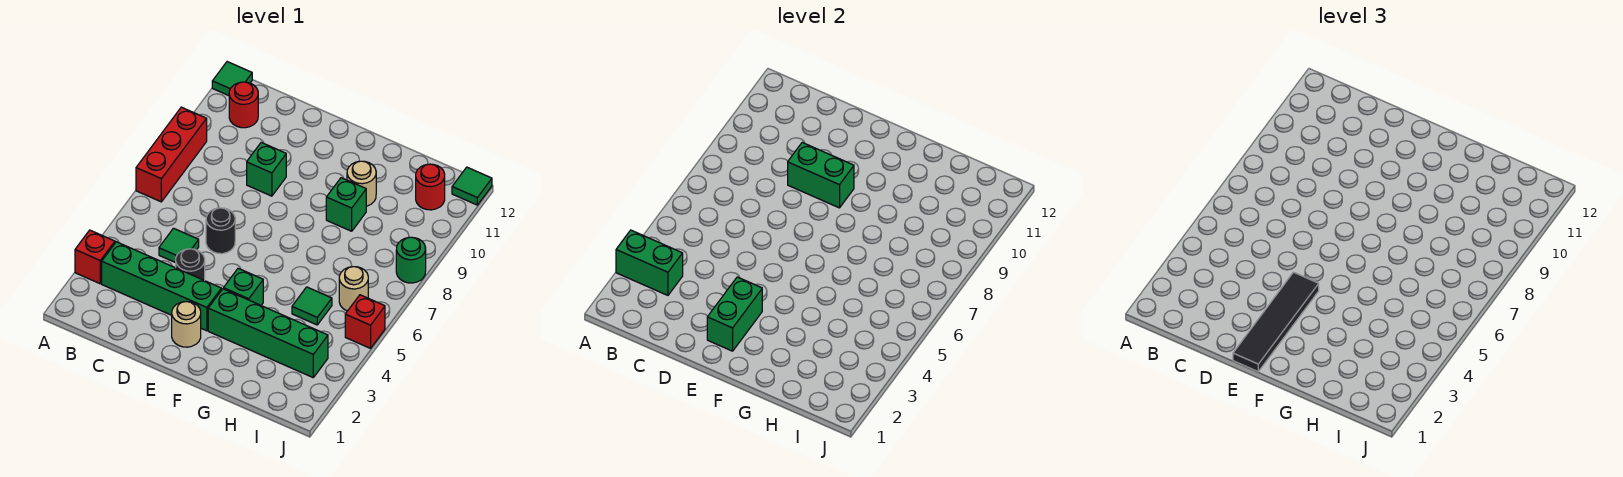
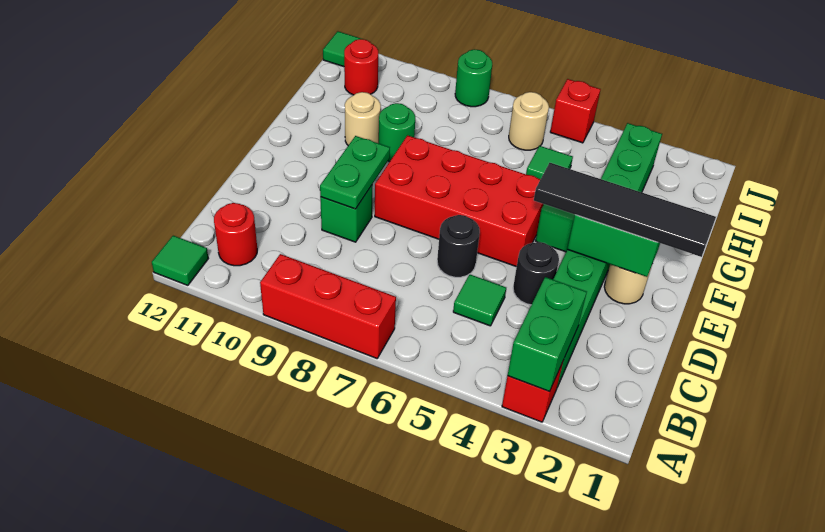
green 1x2 brick [788,143,854,208] -> green 1x2 plate [320,136,390,209]
none -> red 2x4 brick [375,135,544,267]
green 1x1 brick [326,178,366,231] -> green 1x1 round brick [379,103,415,161]

